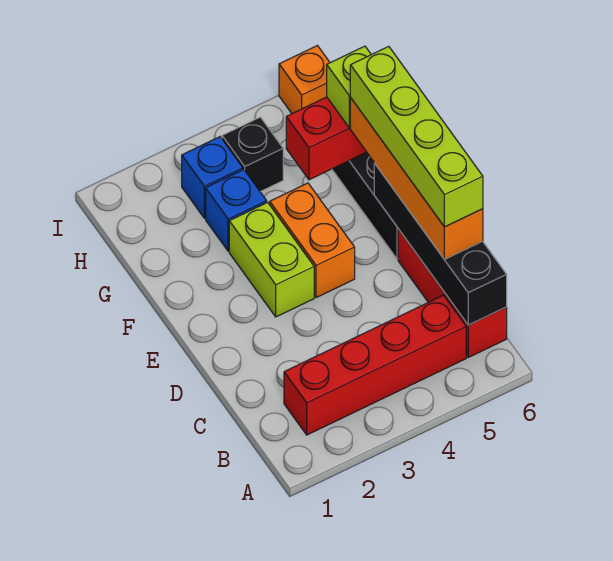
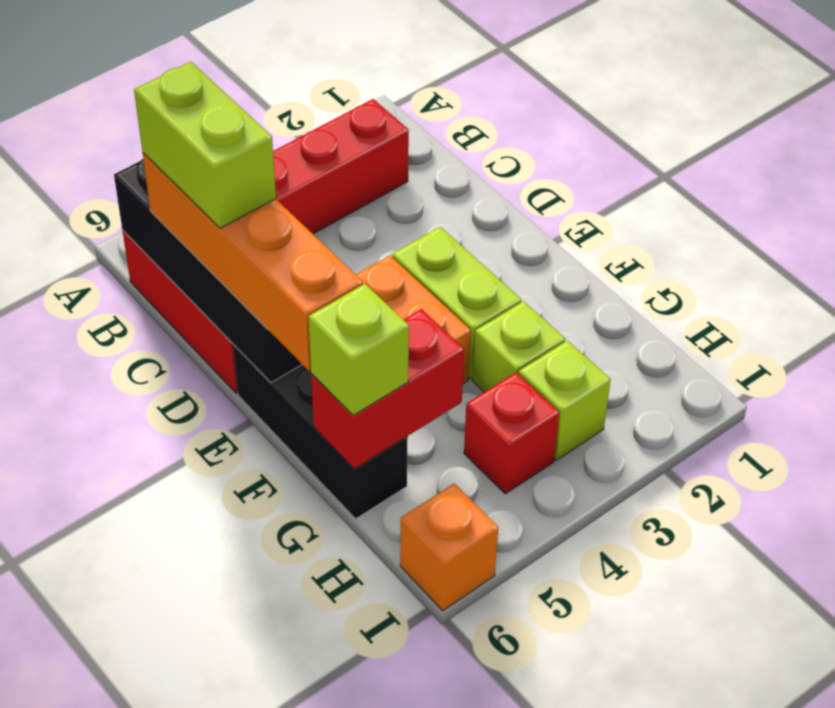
lime 1x4 brick [350,46,483,227] -> lime 1x2 brick [134,62,276,228]
blue 1x1 brick [206,170,267,251] -> lime 1x1 brick [473,301,565,392]
blue 1x1 brick [182,137,243,218] -> lime 1x1 brick [519,341,611,460]
black 1x1 brick [222,117,283,192] -> red 1x1 brick [464,372,559,494]

